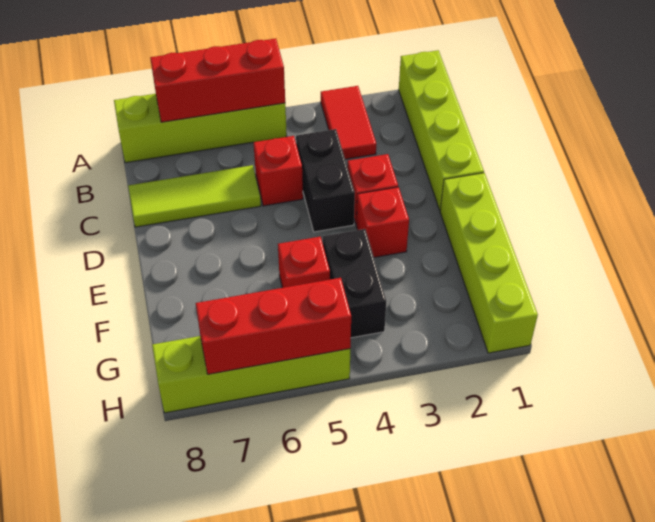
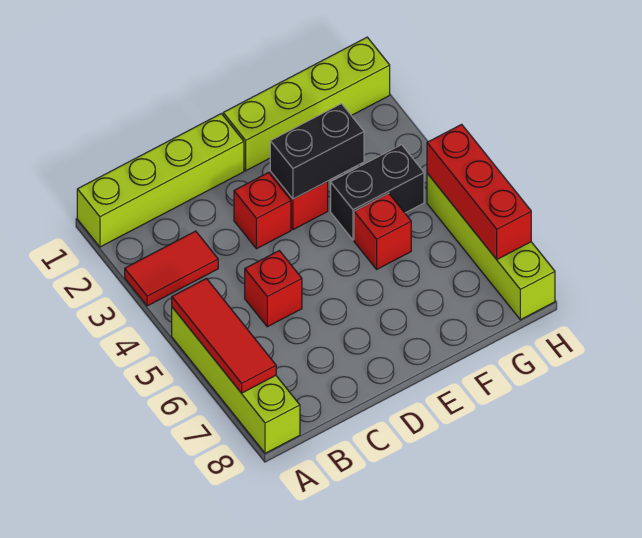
red 1x3 brick [150,38,285,122] -> red 1x3 tile [172,278,276,393]
black 1x2 brick [296,129,355,232] -> black 1x2 brick moved to [270,104,364,199]
lime 1x3 tile [128,165,261,227] -> none

